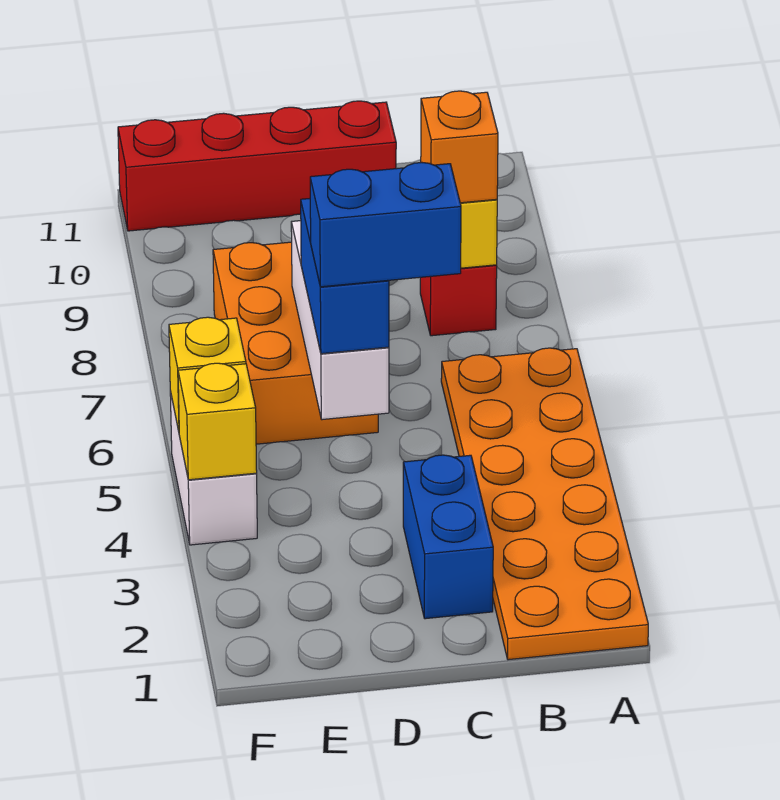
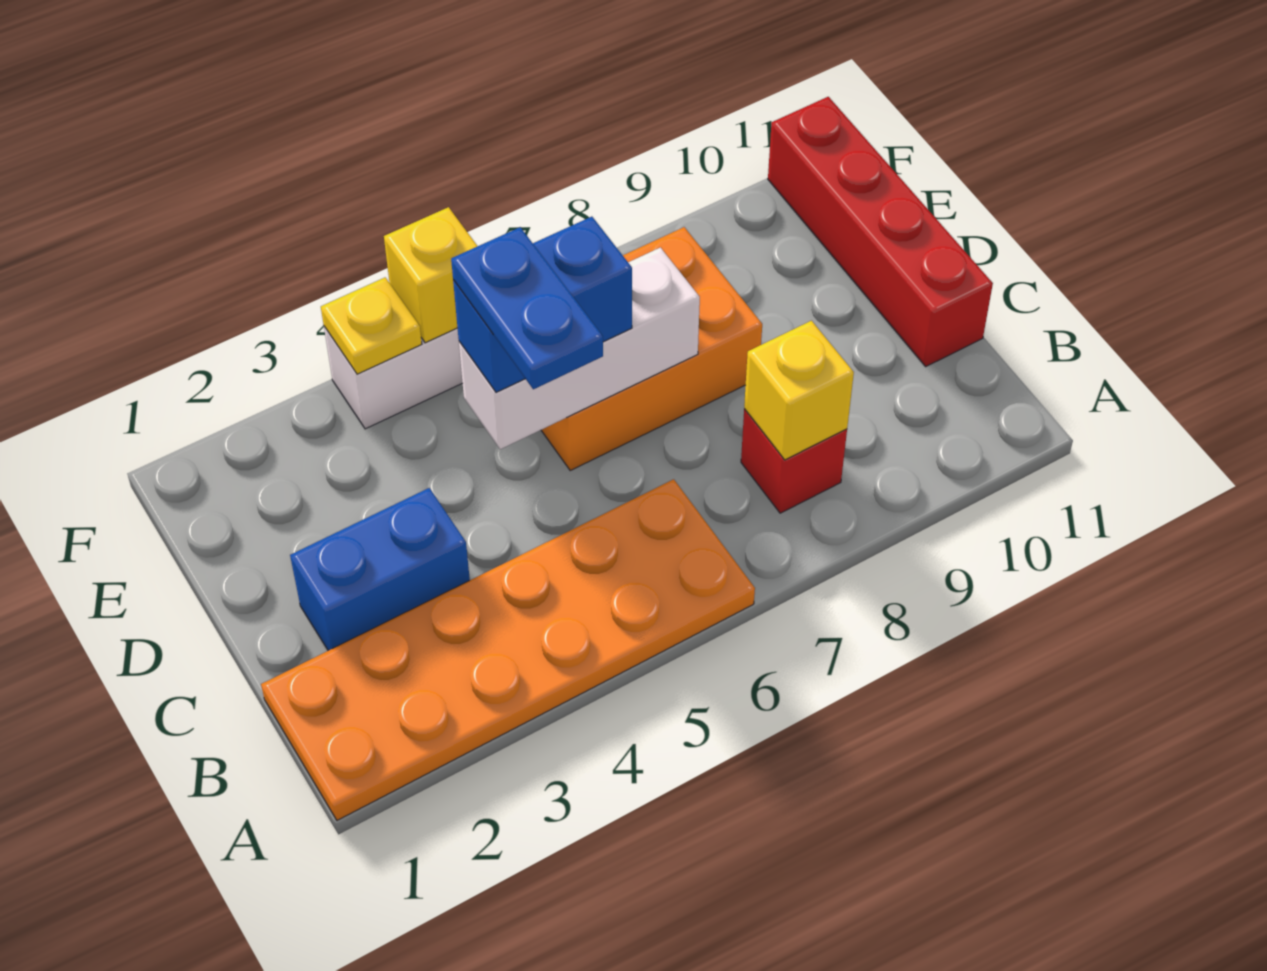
orange 1x1 brick [421,91,498,203] -> none
blue 1x2 brick [310,163,461,287] -> blue 1x2 plate [451,227,603,389]
yellow 1x1 brick [178,363,257,480] -> yellow 1x1 plate [321,278,422,374]

